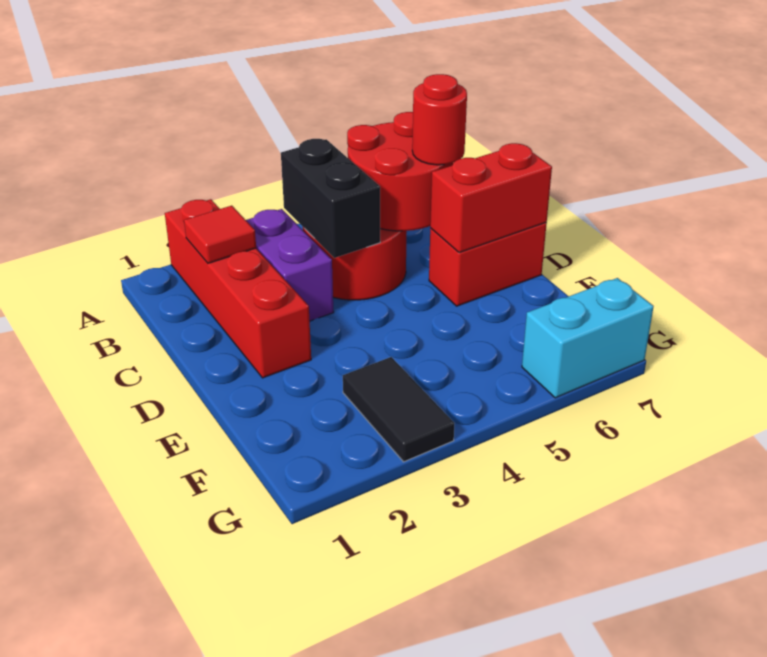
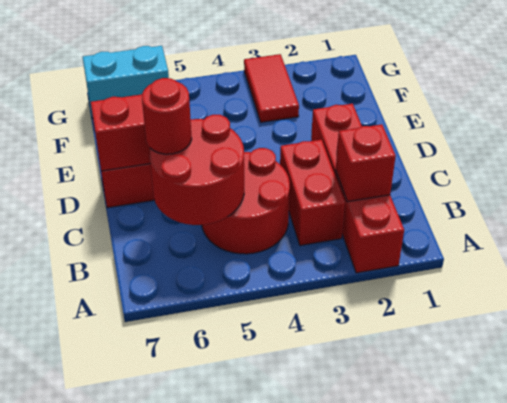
red 1x1 tile [184,206,256,263] -> red 1x1 brick [336,124,396,202]
purple 1x2 brick [246,209,334,321] -> red 1x2 brick [280,140,345,245]
black 1x2 brick [281,139,380,258] -> none
black 1x2 tile [343,357,454,462] -> red 1x2 tile [244,54,299,122]

